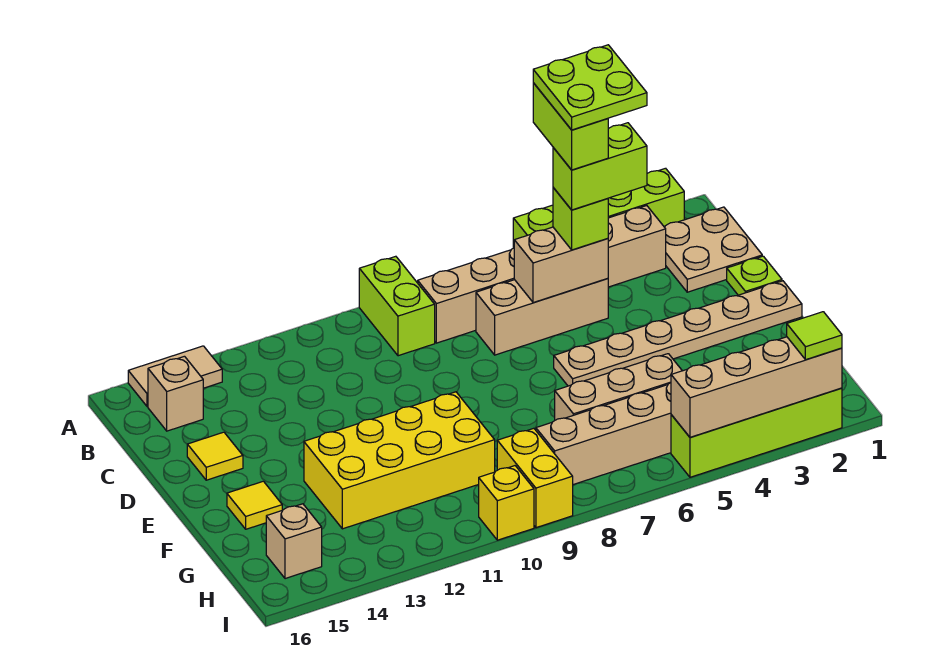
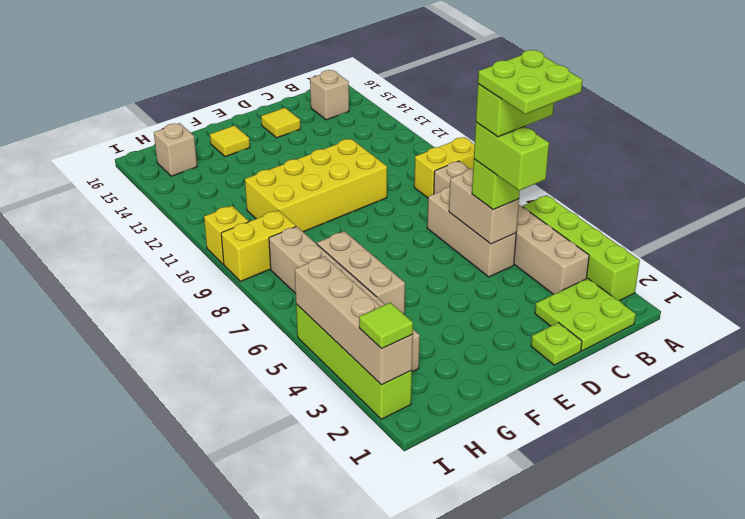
lime 1x2 brick [359,256,435,356] -> yellow 1x2 brick [414,137,475,198]
tan 1x2 tile [128,346,222,407] -> none
tan 2x2 plate [664,207,762,292] -> lime 2x2 plate [535,278,636,351]
tan 1x6 plate [554,281,802,386] -> none
yellow 2x4 brick [304,392,495,529] -> yellow 2x4 brick turned to [245,139,387,232]

